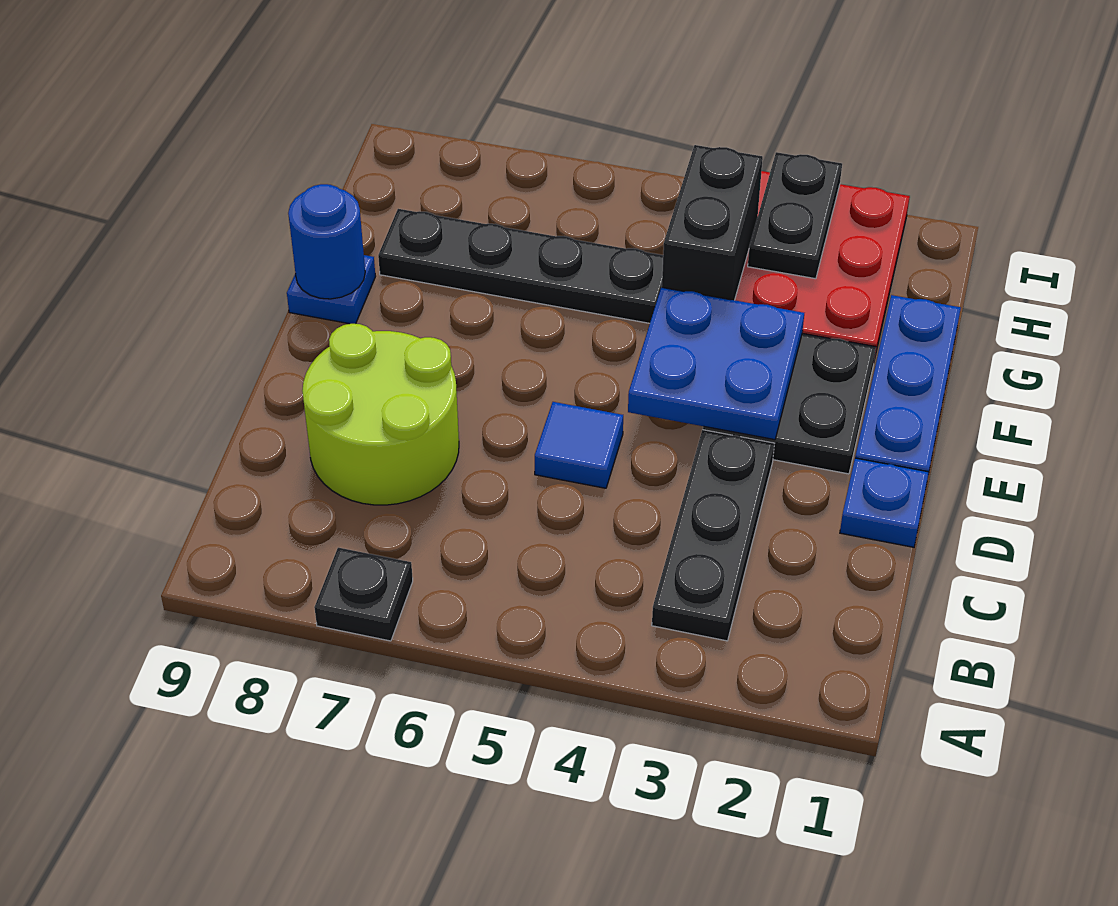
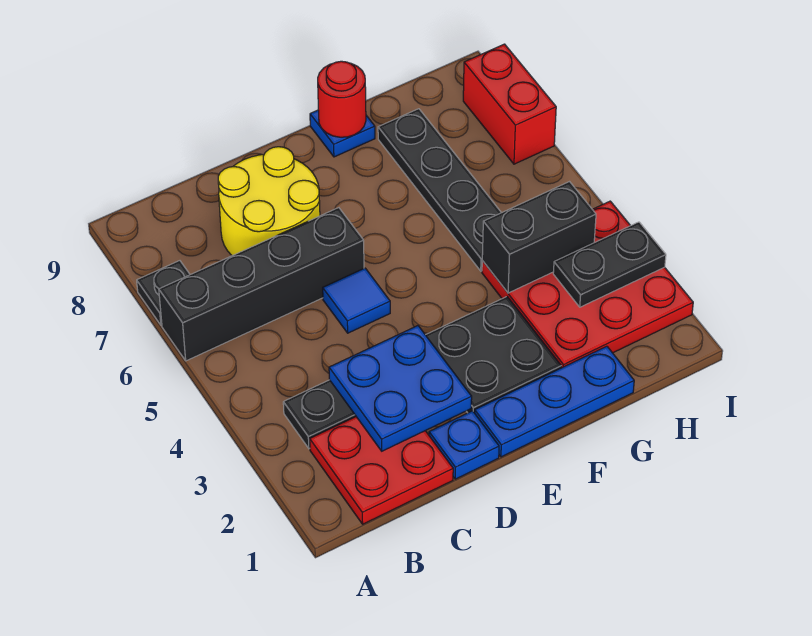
none -> black 1x4 brick [159,208,364,361]
none -> red 2x2 plate [310,417,453,524]
lime 2x2 round brick [302,324,459,505] -> yellow 2x2 round brick [218,147,320,256]
blue 2x2 plate [628,287,804,440] -> blue 2x2 plate moved to [329,326,472,451]
blue 1x1 round brick [288,184,365,299] -> red 1x1 round brick [318,61,366,137]
none -> red 1x2 brick [463,44,556,164]

